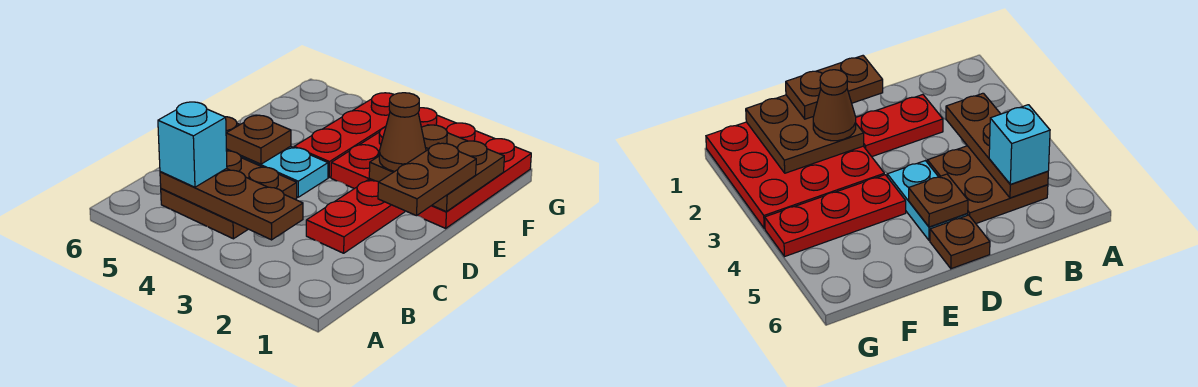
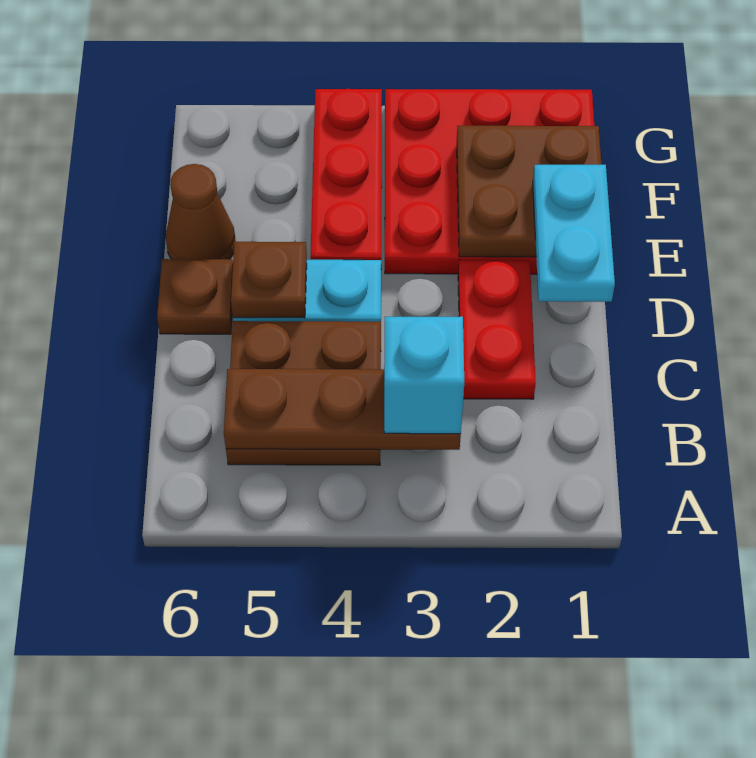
cyan 1x1 brick [158,102,227,187] -> cyan 1x1 brick moved to [384,317,464,434]
brown 1x2 plate [378,143,476,216] -> cyan 1x2 plate [533,165,615,302]
brown 1x1 cone [379,93,426,171] -> brown 1x1 cone moved to [166,164,236,259]

